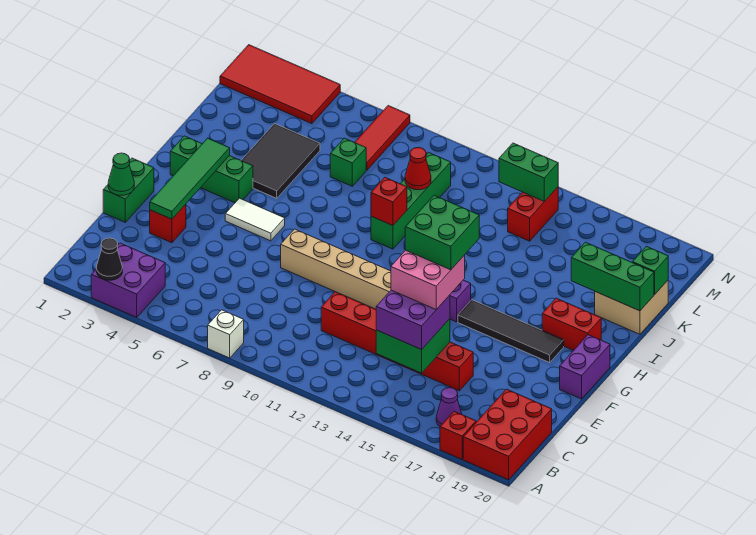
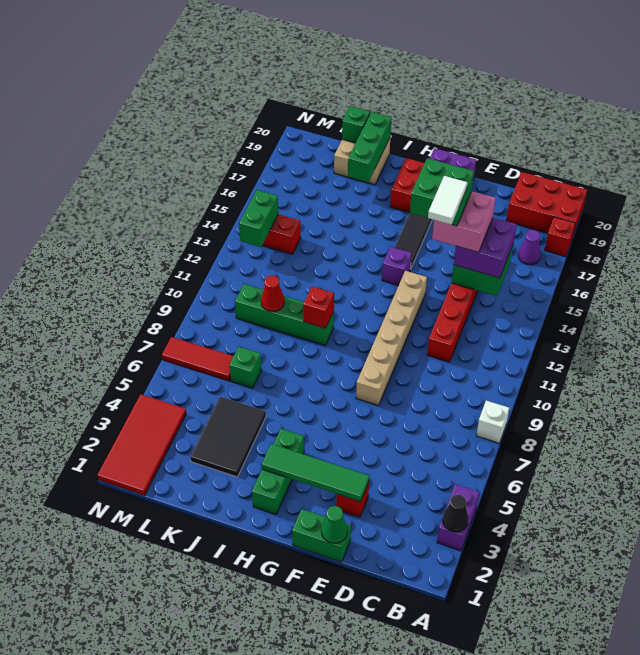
purple 2x2 brick [91,243,165,317] -> purple 1x2 brick [437,484,479,551]
white 1x2 tile [225,198,285,241] -> white 1x2 tile moved to [428,176,467,225]
black 2x3 tile [241,124,320,198] -> black 2x3 tile turned to [190,397,266,477]

